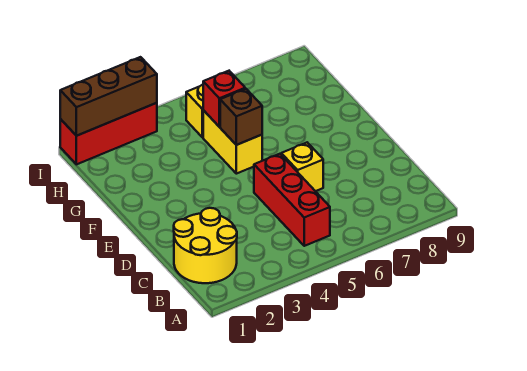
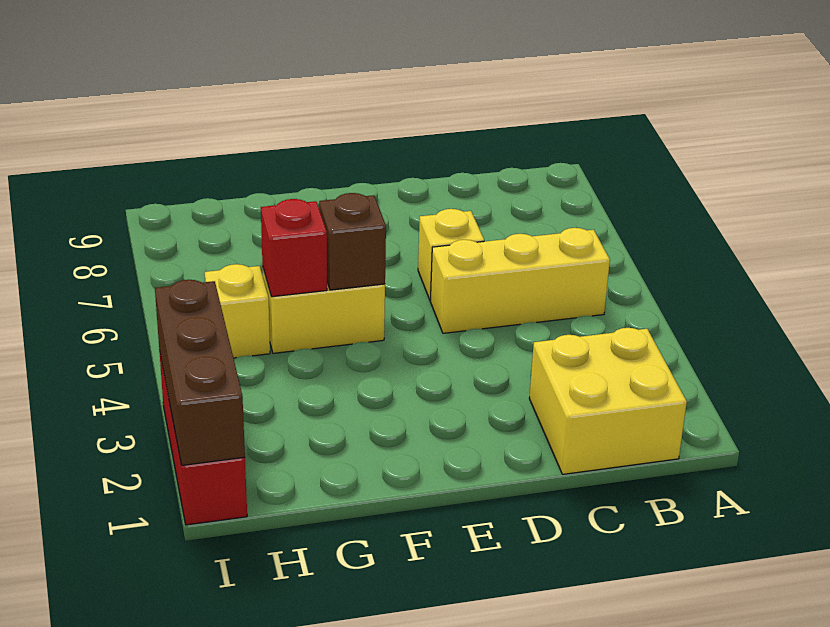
yellow 2x2 round brick [174,208,237,283] -> yellow 2x2 brick [529,328,687,474]
red 1x3 brick [254,154,330,246] -> yellow 1x3 brick [430,228,610,333]

